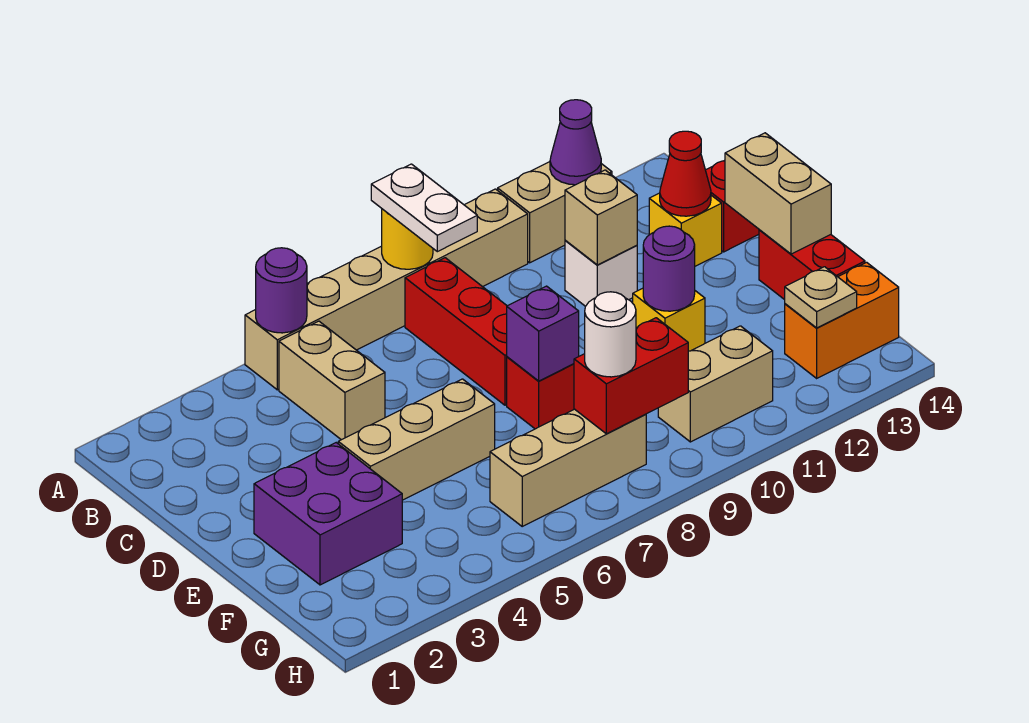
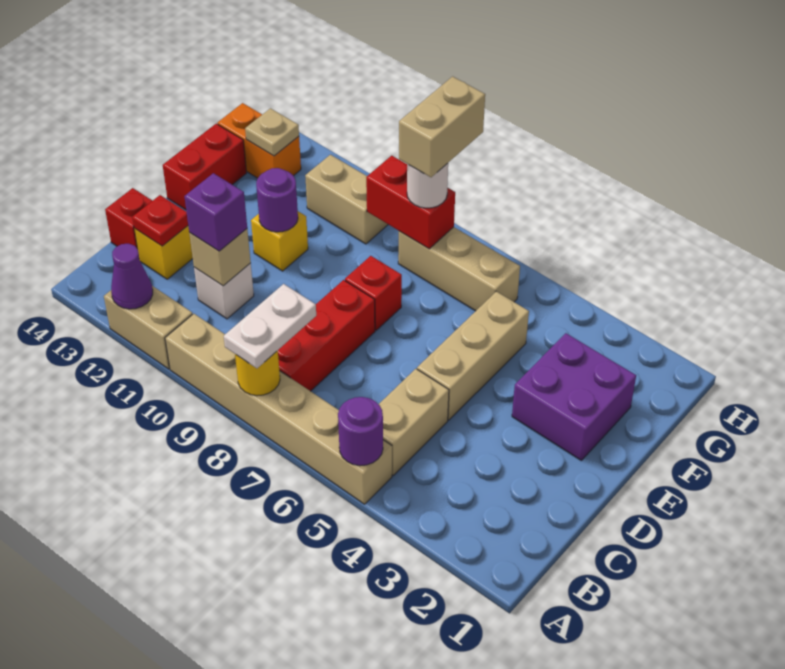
red 1x1 cone [660,131,711,216] -> red 1x1 plate [132,195,188,246]
tan 1x2 brick [725,133,831,254] -> tan 1x2 brick moved to [399,76,485,177]
tan 1x3 brick [338,379,495,500] -> tan 1x3 brick turned to [417,291,529,420]
purple 1x1 brick [507,286,579,381] -> purple 1x1 brick moved to [184,173,247,251]

